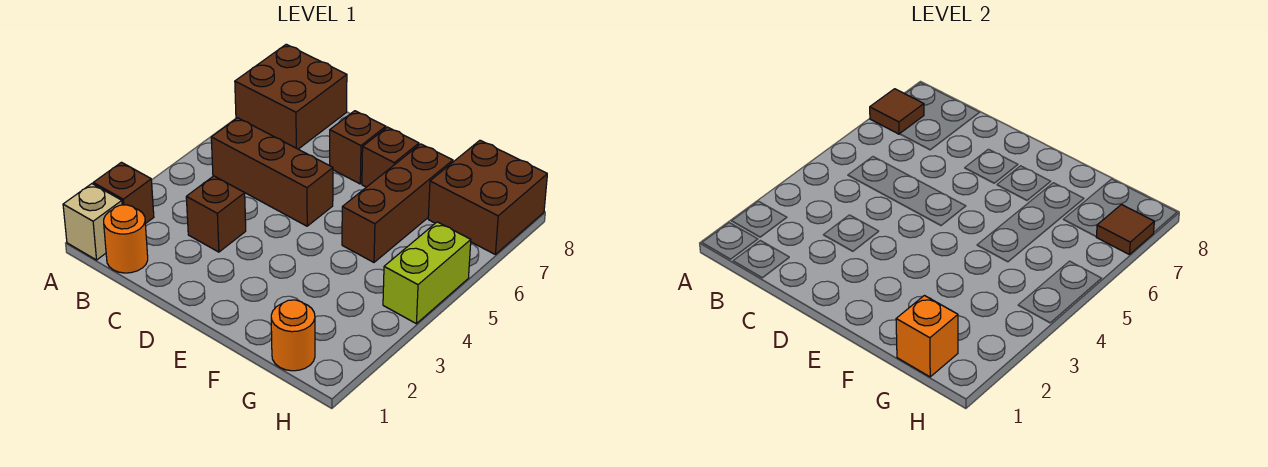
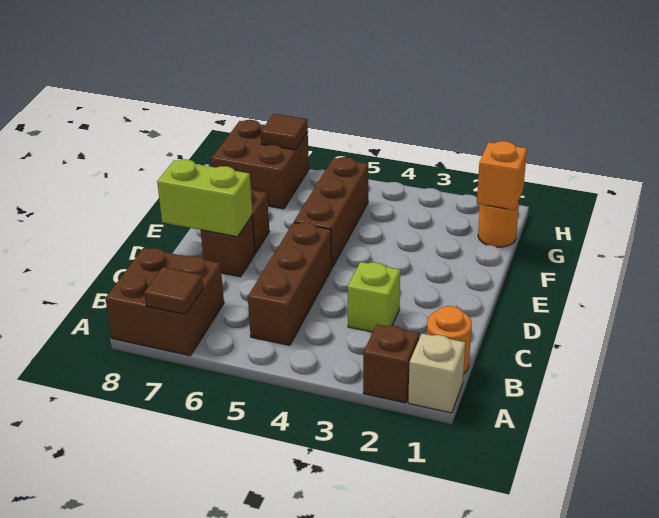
brown 1x1 brick [186,176,246,252] -> lime 1x1 brick [347,262,400,332]
brown 1x3 brick [342,144,453,262] -> brown 1x3 brick turned to [294,157,368,267]
lime 1x2 brick [383,222,471,324] -> lime 1x2 brick moved to [157,159,252,237]

